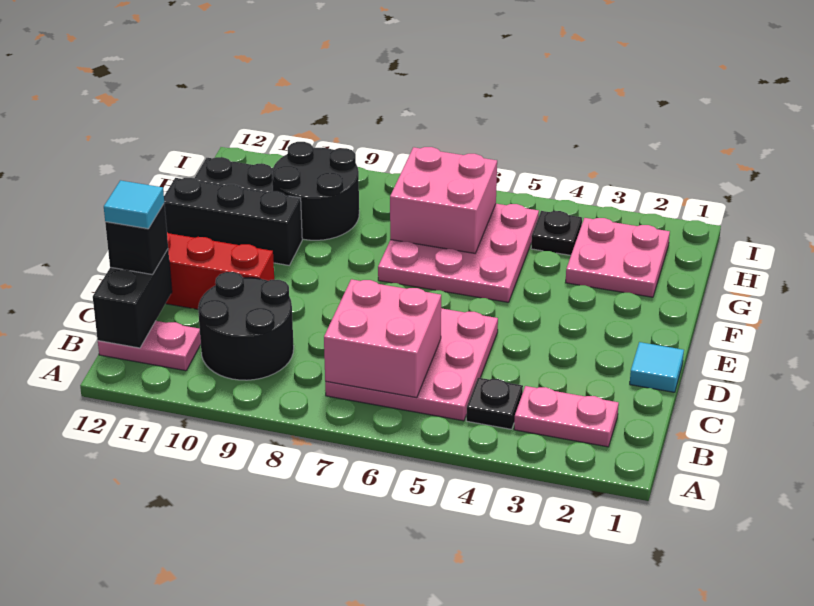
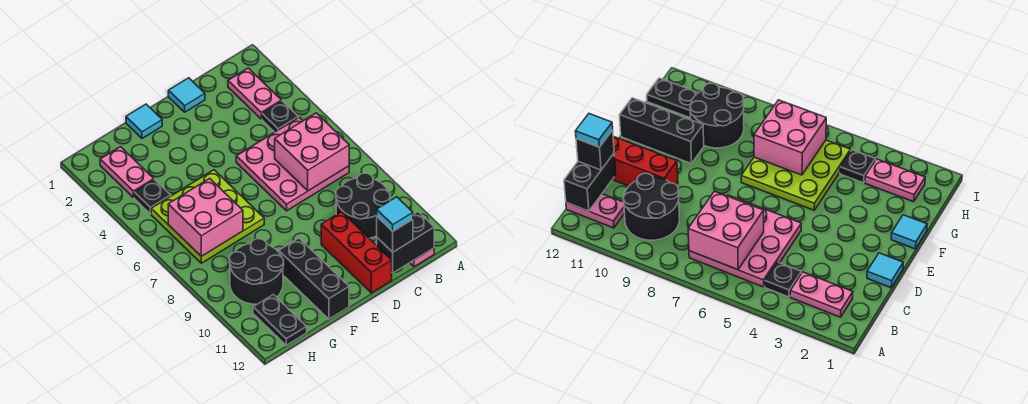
none -> cyan 1x1 tile [126,104,162,138]
pink 3x3 plate [378,204,539,302] -> lime 3x3 plate [151,170,264,263]
pink 2x2 plate [566,218,670,297] -> pink 1x2 plate [100,147,154,198]

